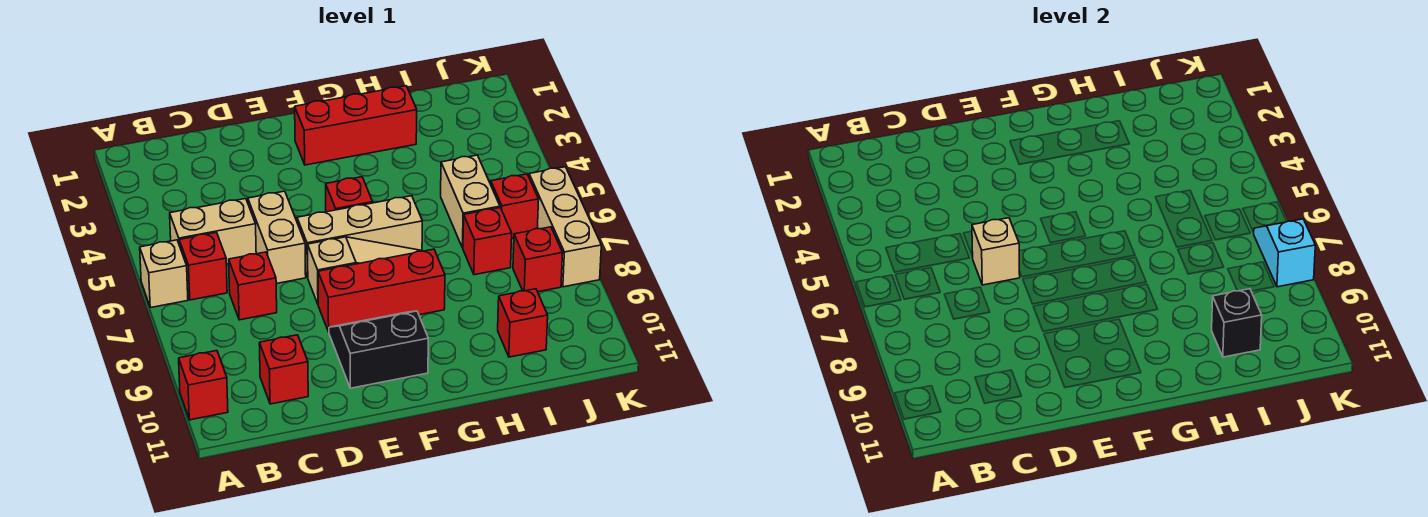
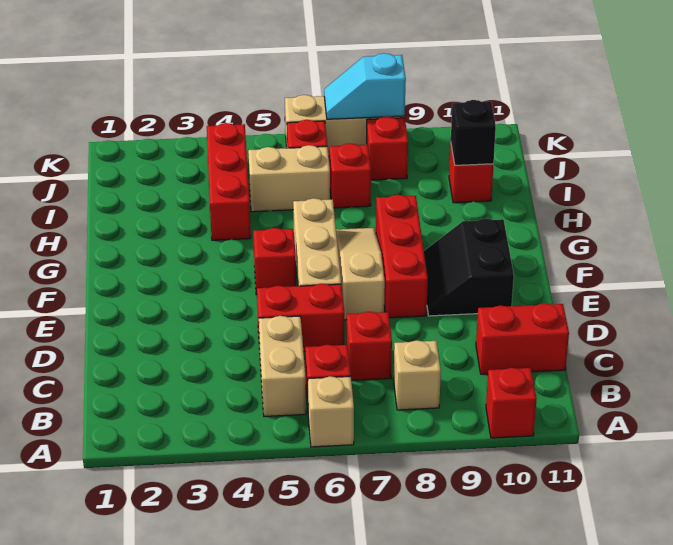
red 1x1 brick [259,335,308,404] -> red 1x2 brick [476,303,569,374]
tan 1x2 brick [248,191,306,284] -> red 1x2 brick [257,284,344,352]
tan 1x1 brick [972,218,1020,285] -> tan 1x1 brick moved to [393,340,441,410]
red 1x3 brick [295,86,417,165] -> red 1x3 brick moved to [207,123,251,240]

